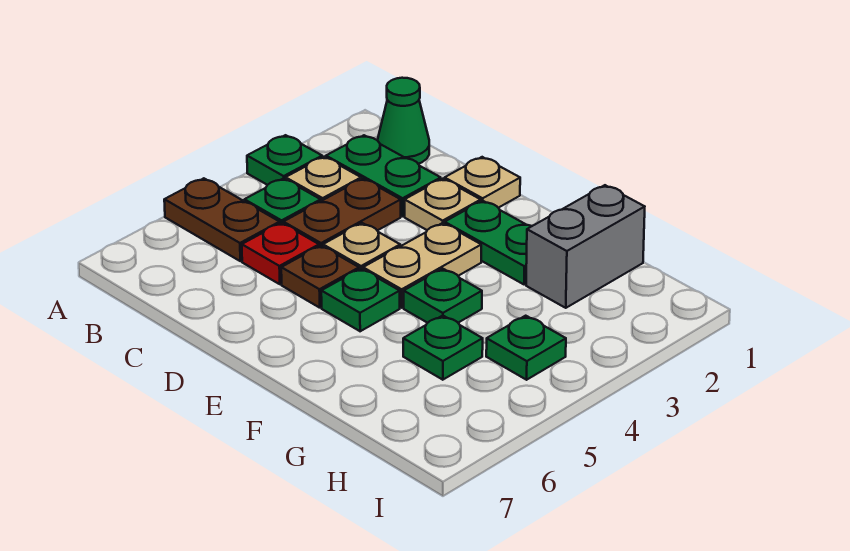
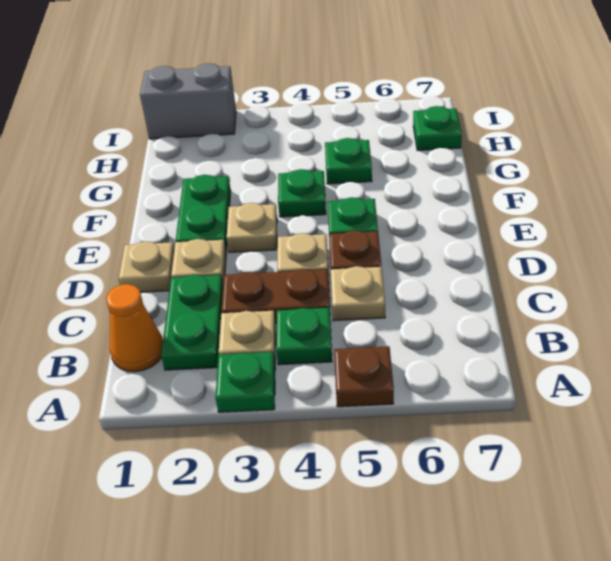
brown 1x2 plate [164,178,280,261] -> brown 1x1 plate [334,346,394,407]
green 1x1 cone [377,78,429,164] -> orange 1x1 cone [106,284,163,372]
red 1x1 plate [242,223,319,284] -> tan 1x1 plate [331,266,385,321]
tan 1x2 plate [363,223,481,308] -> tan 1x1 plate [227,203,277,252]
grey 1x2 brick [526,185,645,308] -> grey 1x2 brick moved to [140,63,236,139]
green 1x1 plate [486,316,566,380] -> green 1x1 plate moved to [413,106,462,150]

